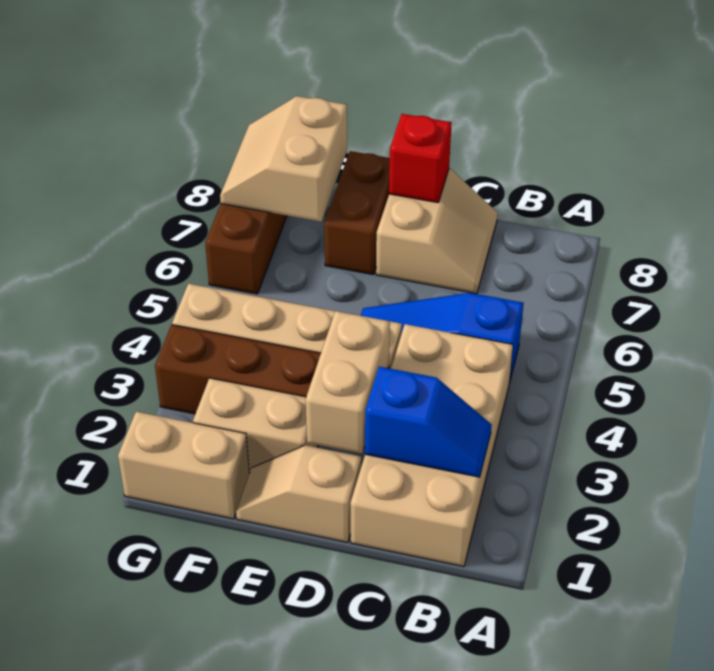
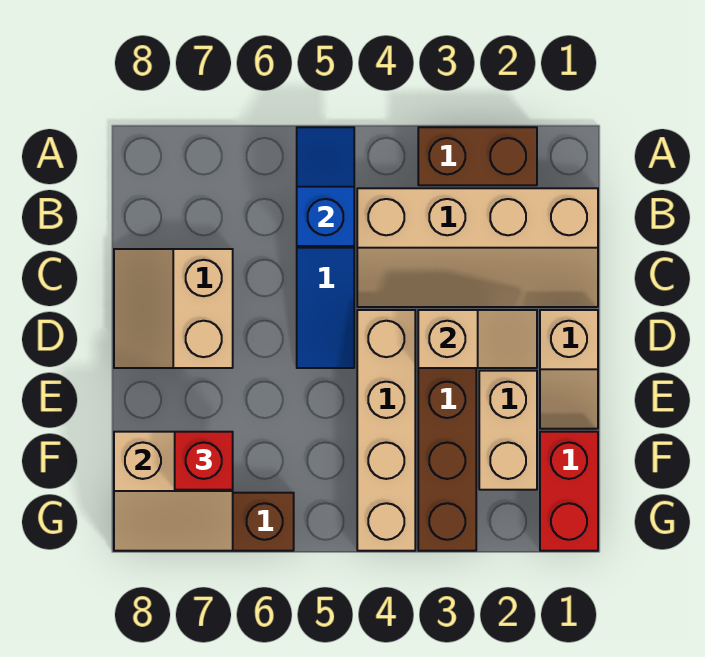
tan 2x4 brick [350,324,513,567] -> tan 2x4 slope [357,188,598,307]
blue 1x2 slope [365,367,492,477] -> blue 1x2 slope moved to [297,127,354,246]
tan 2x2 slope [376,168,498,294] -> tan 2x2 slope turned to [114,249,233,368]
tan 1x2 brick [306,311,390,454] -> tan 1x2 slope [418,310,537,368]
red 1x1 brick [389,114,452,203] -> red 1x1 brick moved to [175,432,233,490]
brown 1x2 brick [324,151,390,274] -> brown 1x2 brick moved to [418,127,537,185]
tan 1x2 brick [118,412,249,519] -> red 1x2 brick [540,432,598,551]

